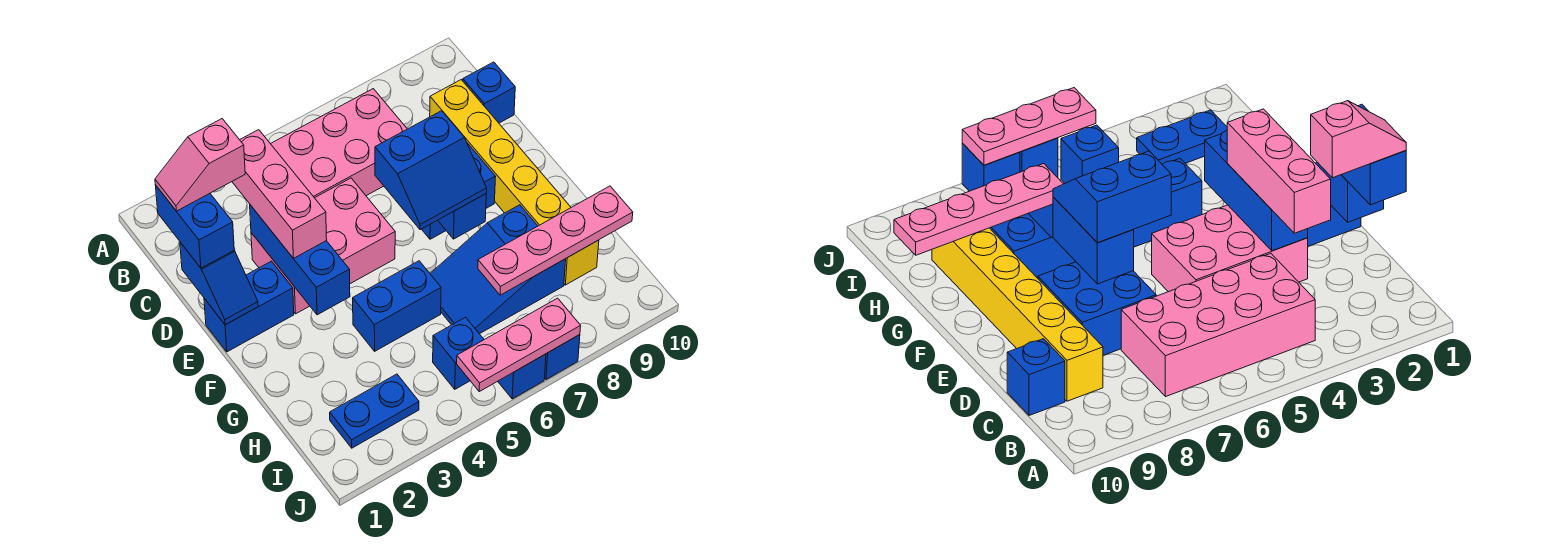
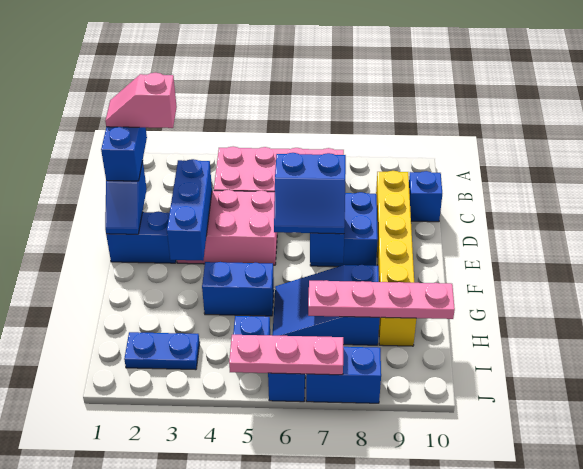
pink 1x3 brick [232,130,327,259] -> none
blue 1x1 brick [545,335,580,379] -> blue 1x2 brick [306,347,381,403]

